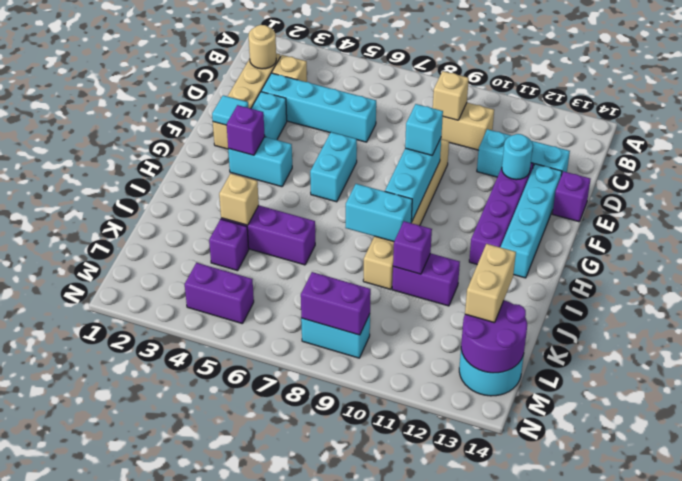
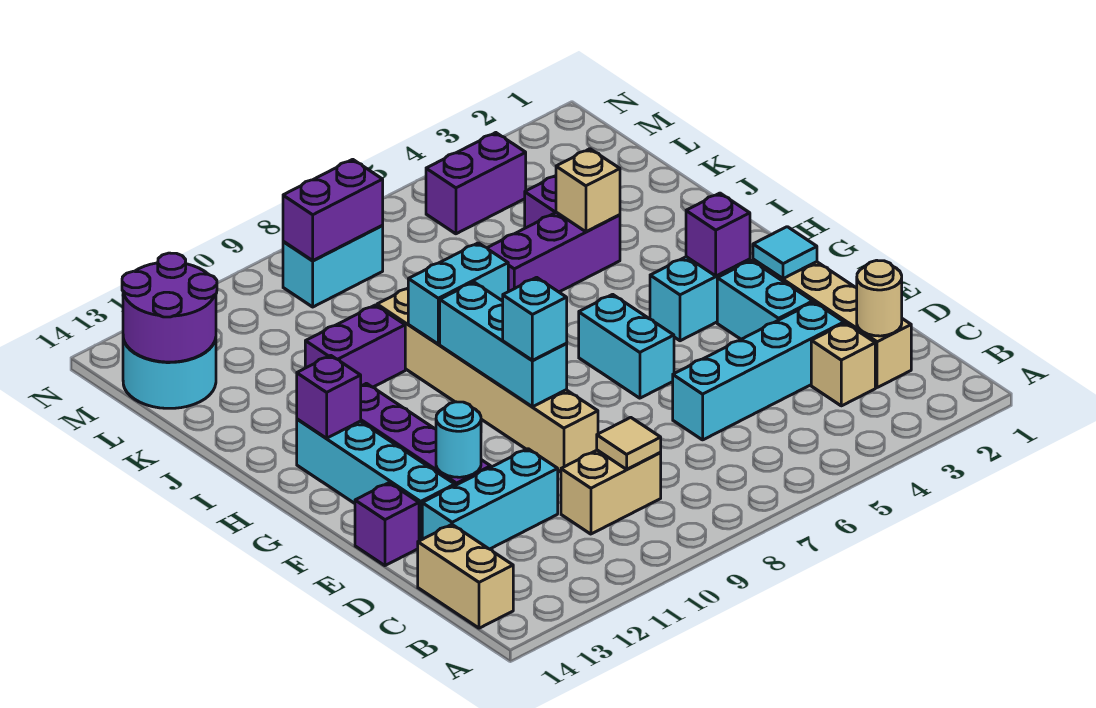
tan 1x1 brick [433,71,469,120] -> tan 1x1 tile [597,417,661,469]
purple 1x1 brick [393,221,432,274] -> purple 1x1 brick moved to [297,355,361,438]
tan 1x2 brick [465,244,516,323] -> tan 1x2 brick moved to [418,525,513,628]

